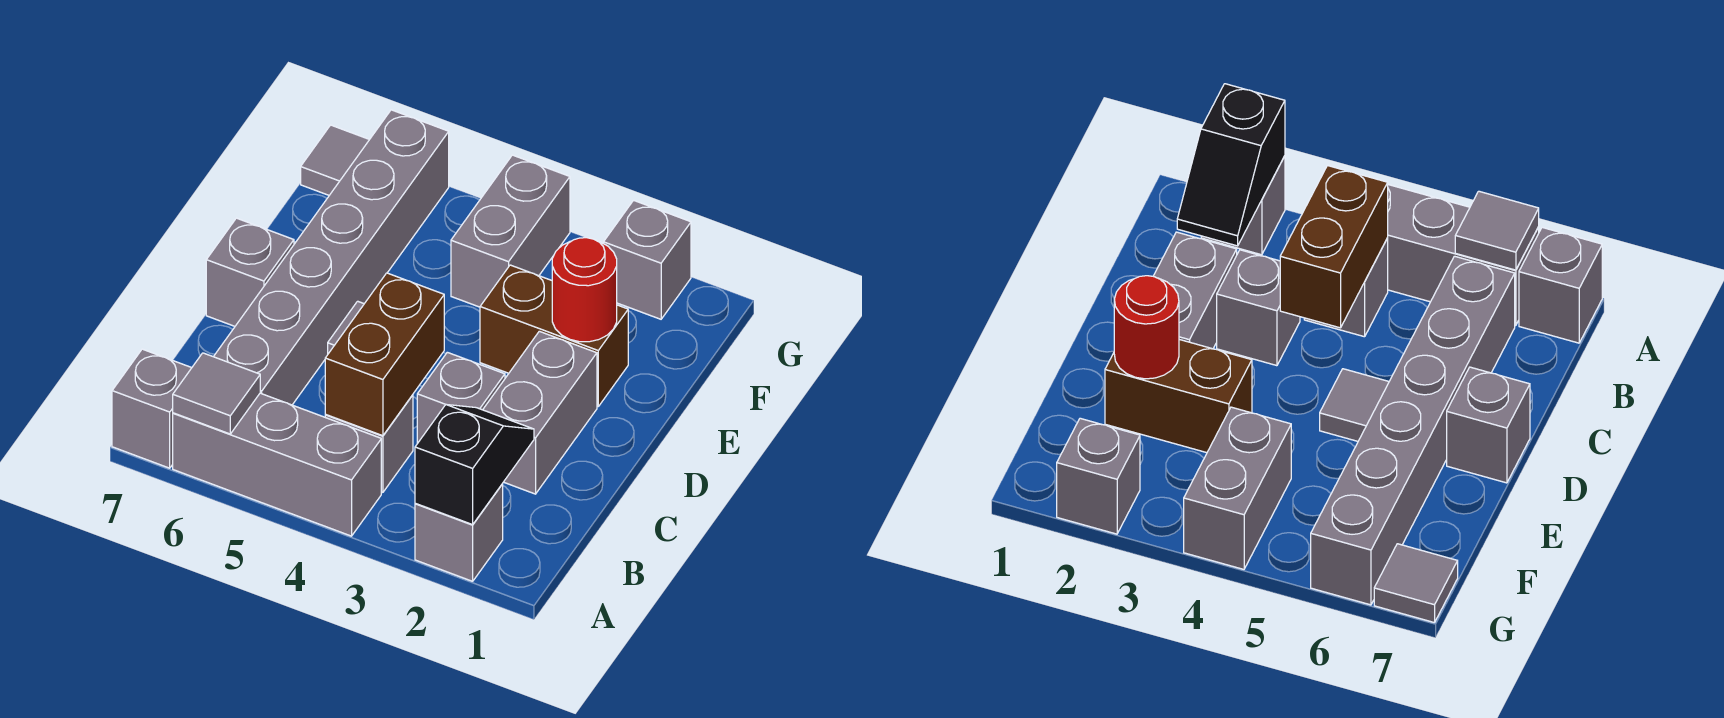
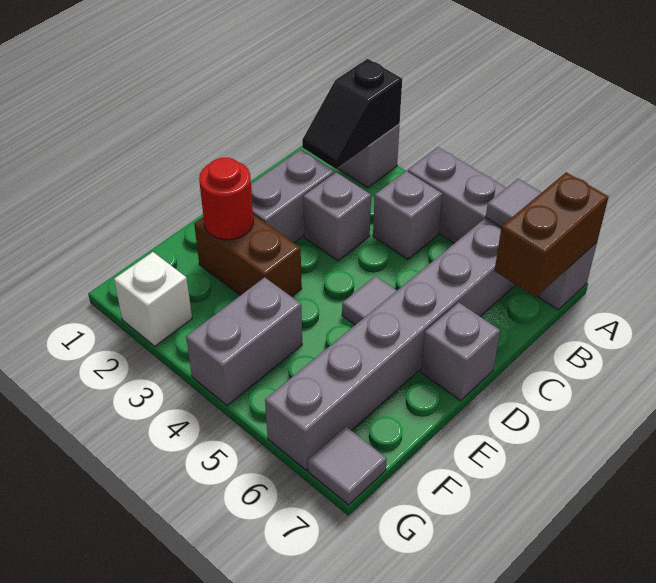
brown 1x2 brick [325,273,444,436] -> brown 1x2 brick moved to [495,172,609,297]
grey 1x1 brick [604,200,691,319] -> white 1x1 brick [114,252,192,346]

